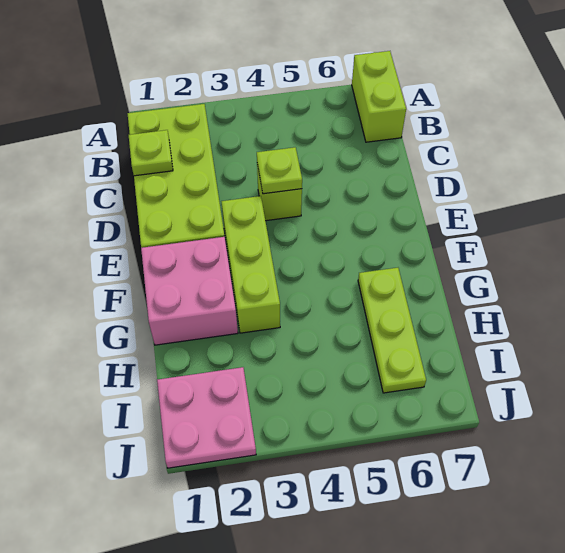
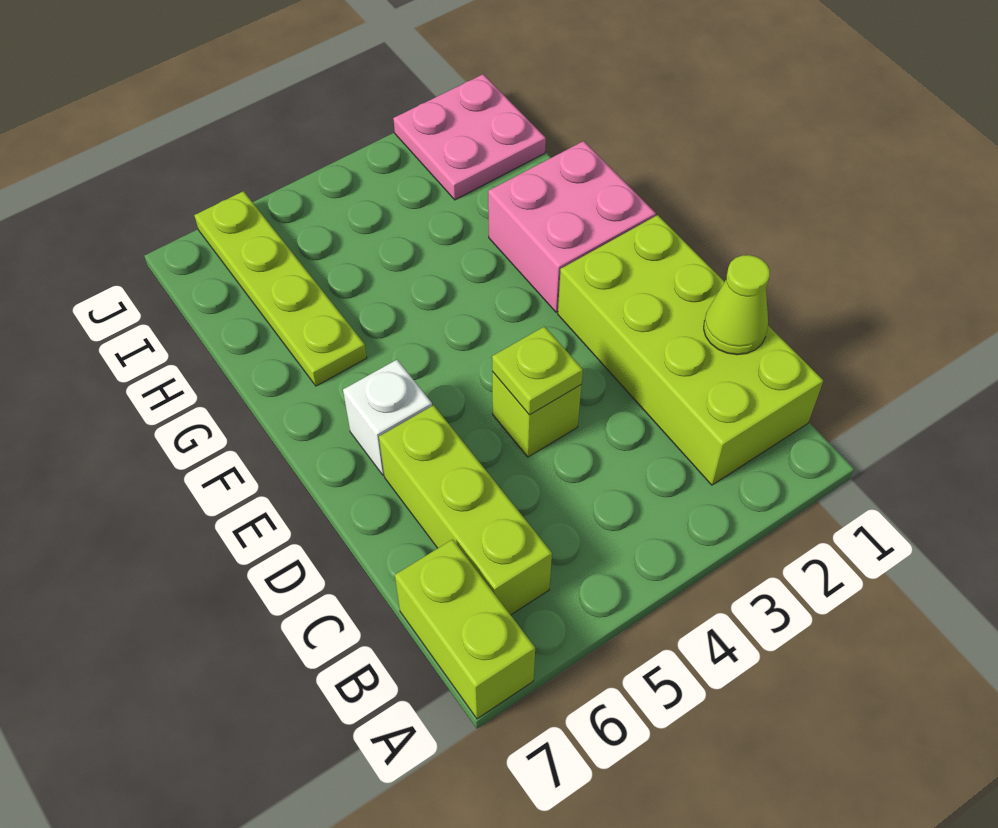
lime 1x1 plate [129,130,173,176] -> lime 1x1 cone [704,255,770,355]
lime 1x3 brick [221,196,280,333] -> lime 1x3 brick moved to [379,405,552,615]
none -> white 1x1 brick [343,360,432,475]
lime 1x3 plate [358,268,426,393] -> lime 1x4 plate [194,191,367,386]

